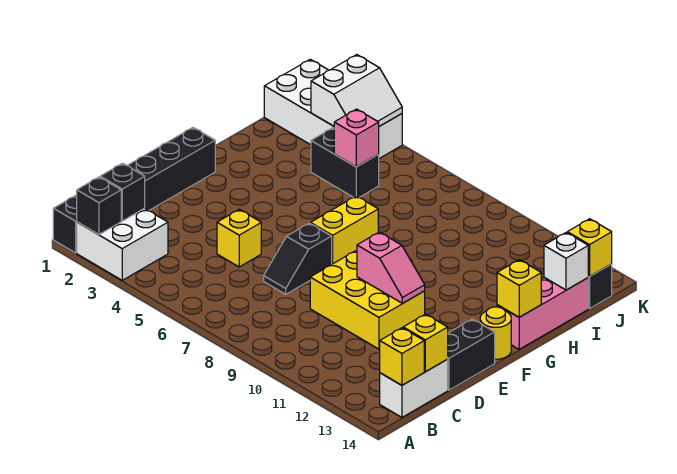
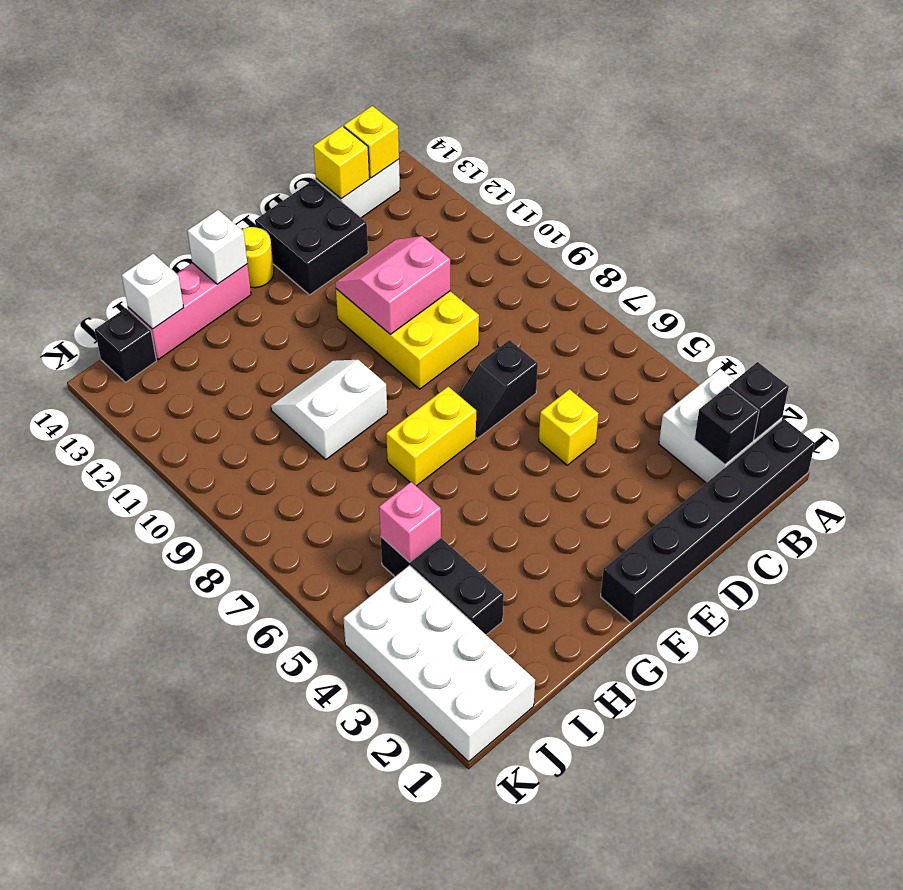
black 1x2 slope [264,223,332,294] -> black 1x2 slope turned to [459,340,538,438]
black 1x2 brick [448,319,495,390] -> black 2x2 brick [255,180,368,295]
pink 1x2 slope [357,232,425,303] -> pink 2x2 slope [335,236,450,334]
yellow 1x1 brick [497,260,541,317] -> white 1x1 brick [188,210,247,284]
black 1x2 brick [311,128,379,197] -> black 1x3 brick [381,537,504,635]
white 2x2 slope [311,55,402,126] -> white 2x2 slope moved to [271,360,387,460]
yellow 1x1 brick [567,219,612,277] -> none

